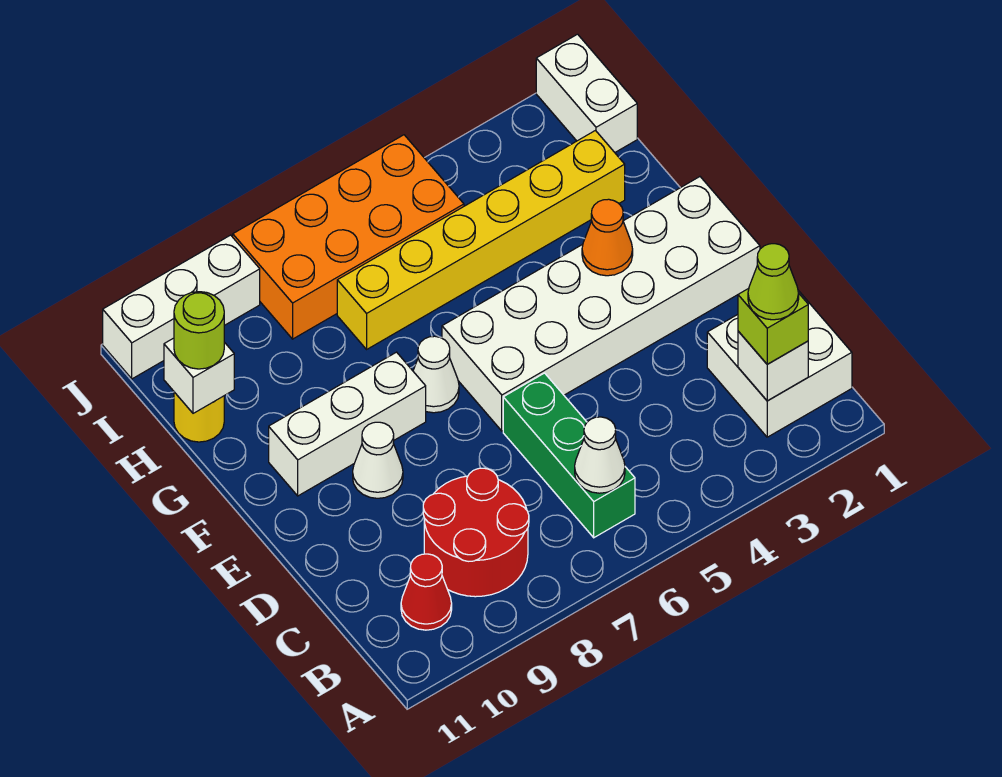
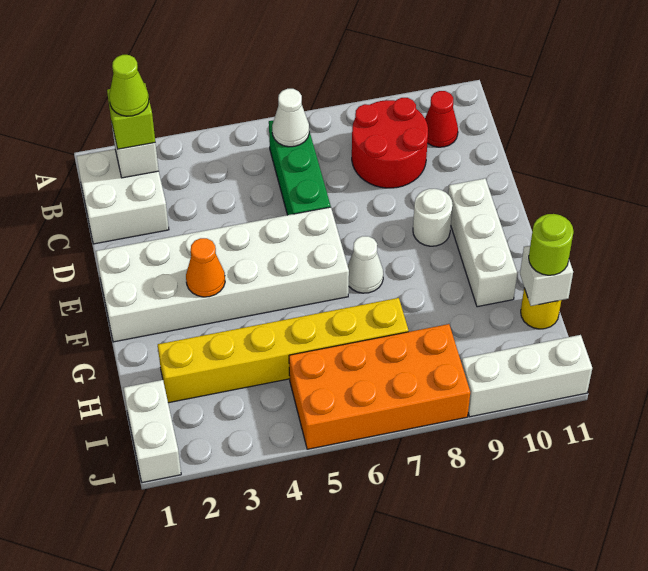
white 1x1 cone [353,422,403,498] -> white 1x1 round brick [413,189,453,246]
white 1x3 brick [269,352,426,496] -> white 1x3 brick turned to [448,178,517,307]

